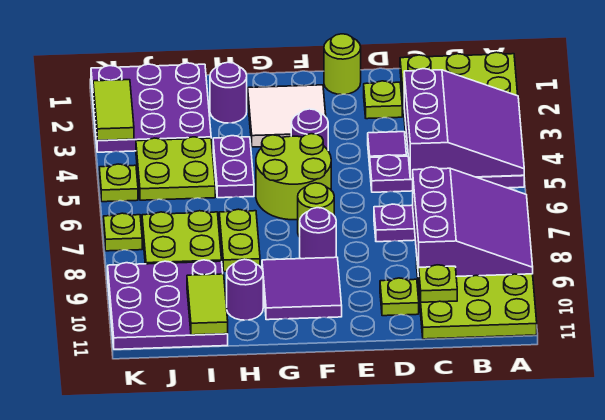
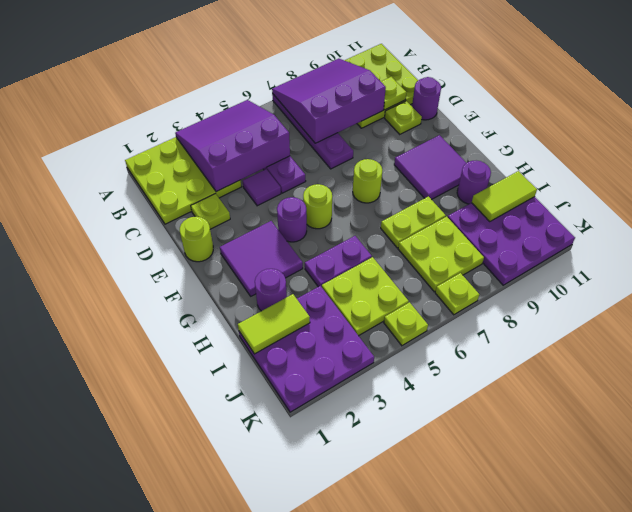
white 2x2 tile [248,85,326,147] -> purple 2x2 tile [220,221,303,296]
lime 2x2 round brick [256,134,331,220] -> lime 1x1 round brick [303,184,332,229]
purple 1x1 round brick [300,208,336,259] -> purple 1x1 round brick moved to [412,77,441,120]
lime 1x2 tile [93,80,134,140] -> lime 1x2 tile moved to [238,294,310,354]

